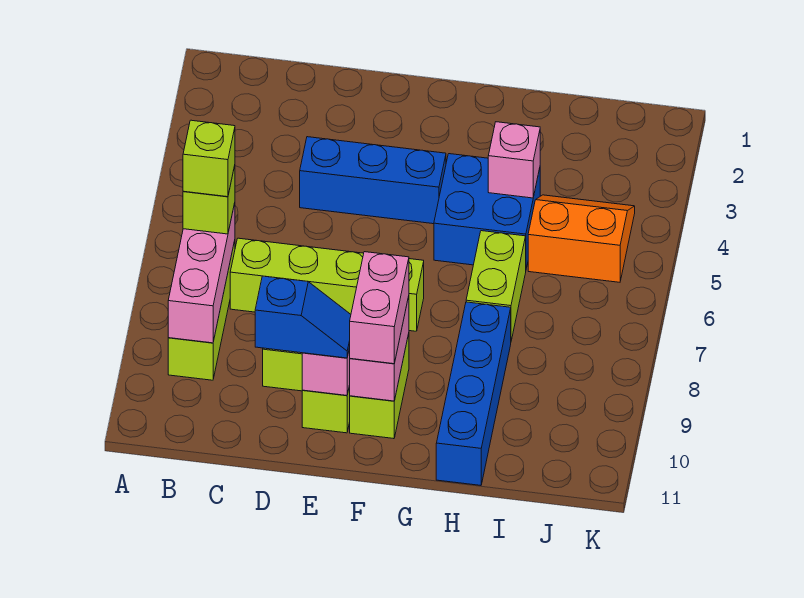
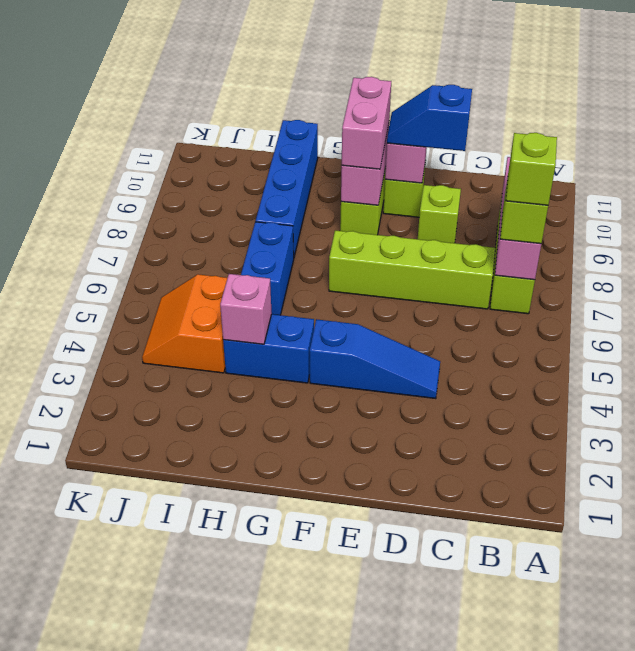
blue 1x3 brick [300,137,446,224] -> blue 1x3 slope [310,319,440,399]
blue 2x2 brick [434,154,540,268] -> blue 1x2 brick [223,314,314,383]
lime 1x2 brick [466,231,526,341] -> blue 1x2 brick [241,222,294,315]
orange 2x2 slope [528,195,635,282] -> orange 2x2 slope turned to [142,274,227,373]

